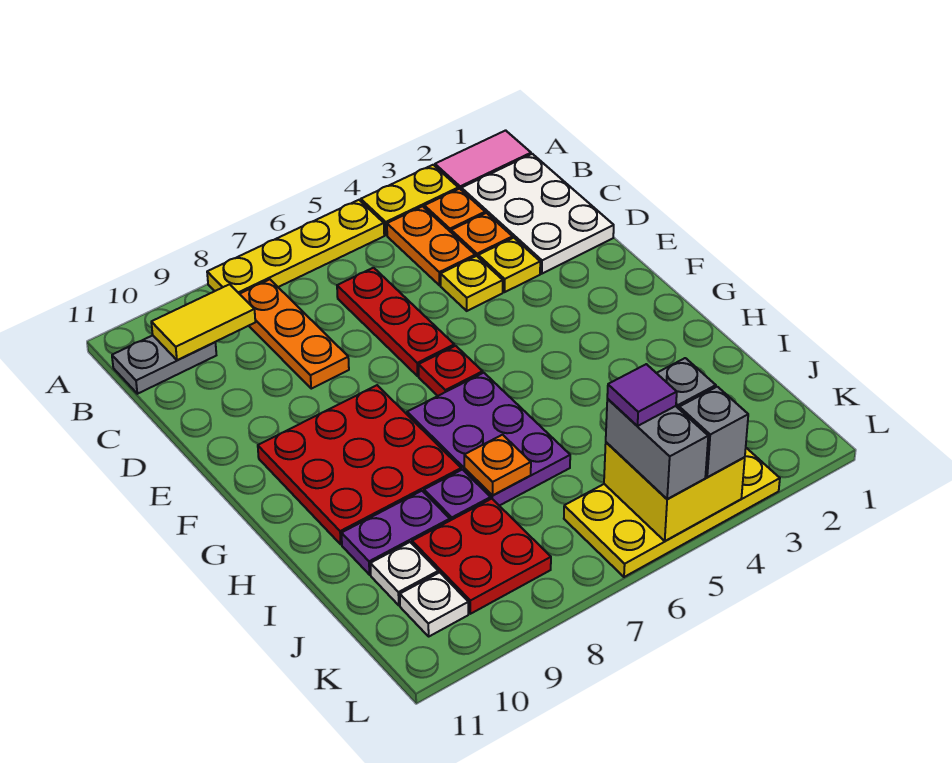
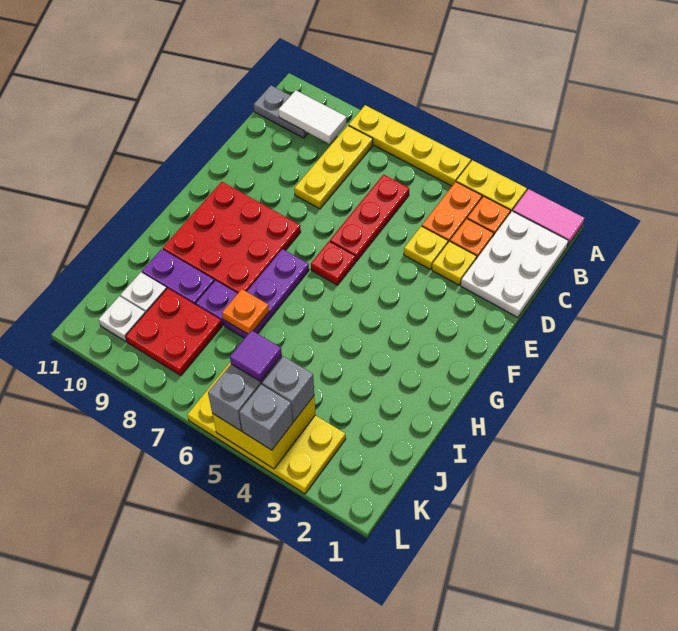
orange 1x3 plate [240,279,349,389] -> yellow 1x3 plate [294,126,373,209]
yellow 1x2 tile [151,284,255,360] -> white 1x2 tile [278,90,346,144]
purple 2x3 plate [407,373,570,506] -> purple 1x3 plate [223,249,309,338]

